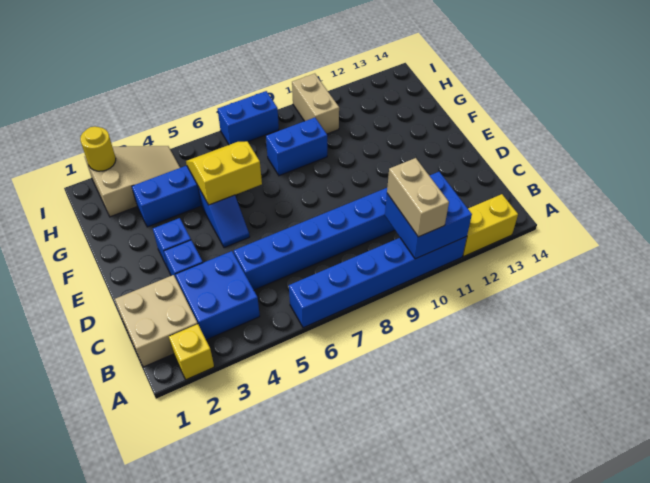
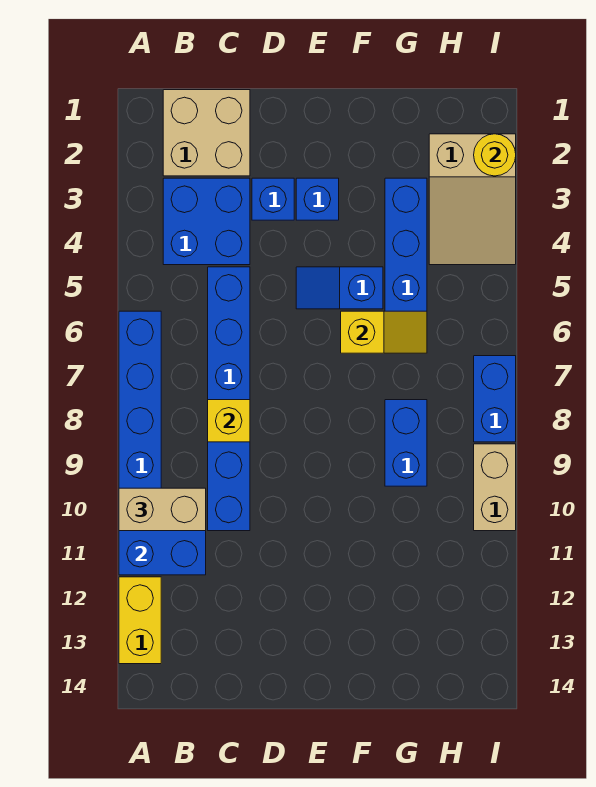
yellow 1x1 brick [169,324,214,380] -> yellow 1x1 brick moved to [208,400,250,442]
yellow 2x2 slope [186,141,262,205] -> yellow 1x2 slope [341,311,427,353]
tan 1x2 brick [292,74,339,134] -> tan 1x2 brick turned to [474,444,516,531]

